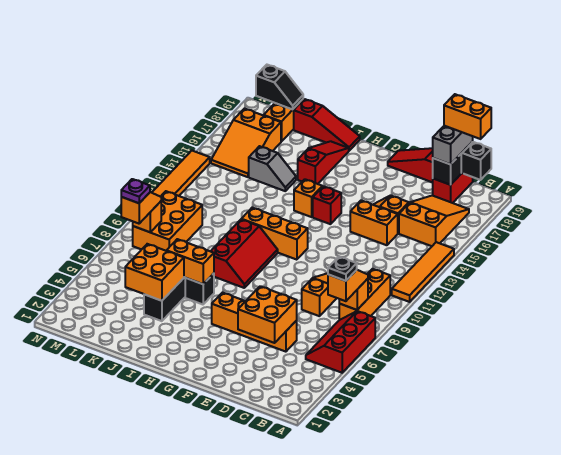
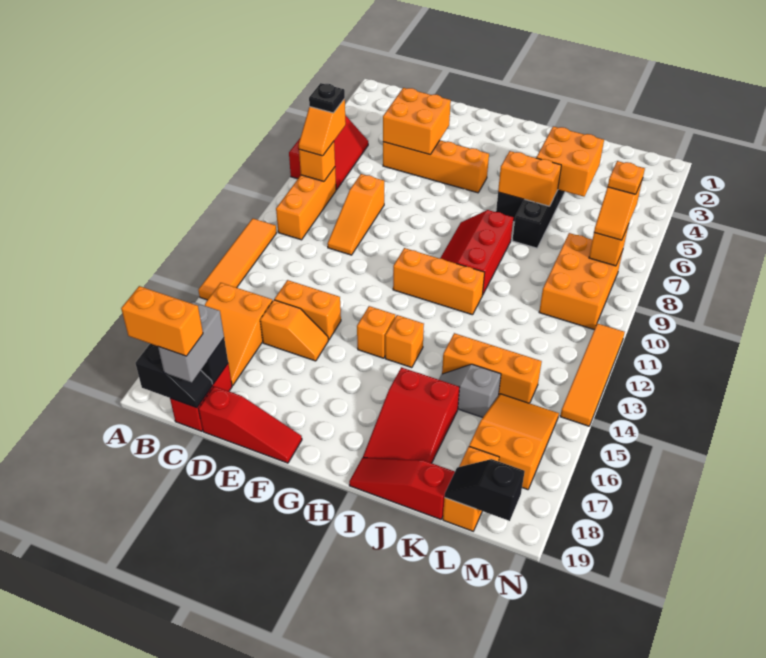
red 1x1 brick [313,186,341,224] -> orange 1x1 brick [357,306,395,358]
red 1x3 slope [298,141,349,184] -> red 2x3 slope [363,367,460,463]
none -> orange 1x3 brick [442,333,542,403]
purple 1x1 plate [121,179,150,203] -> orange 1x1 plate [608,161,645,194]

